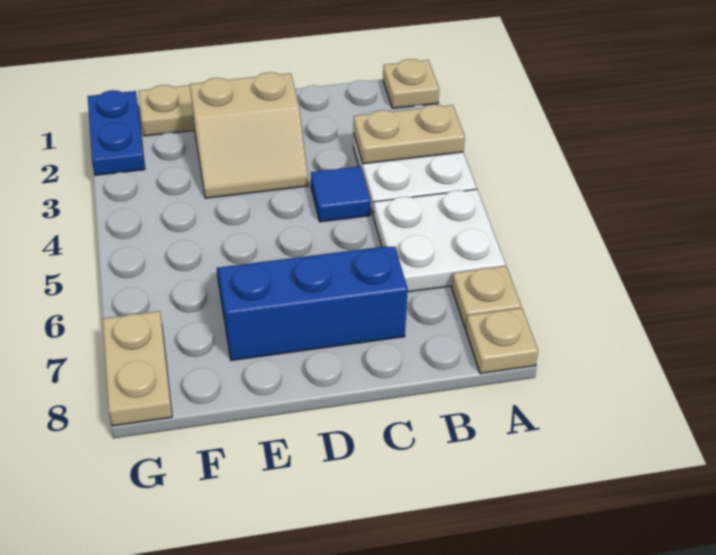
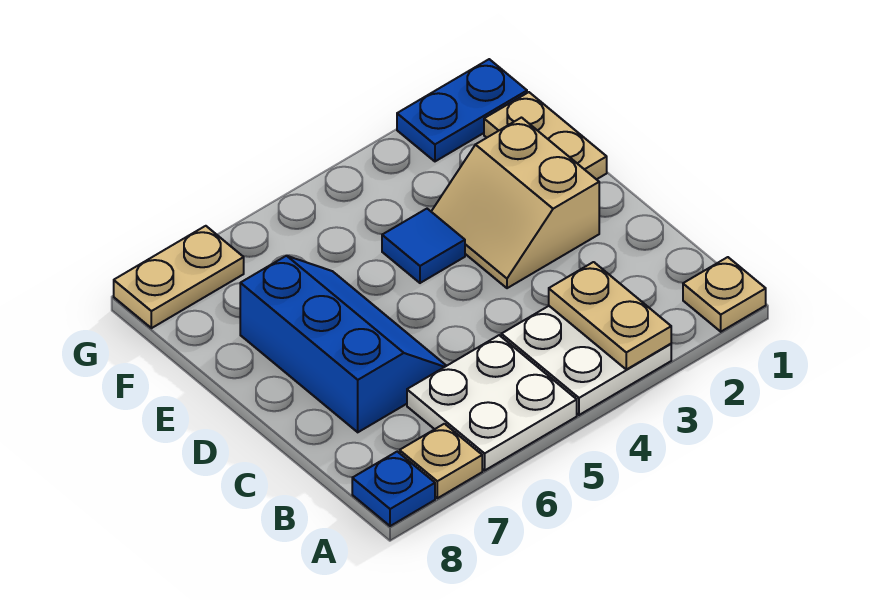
tan 1x1 plate [466,308,538,374] -> blue 1x1 plate [352,452,435,526]
blue 1x1 tile [311,166,371,222] -> blue 1x1 tile moved to [382,209,465,283]

